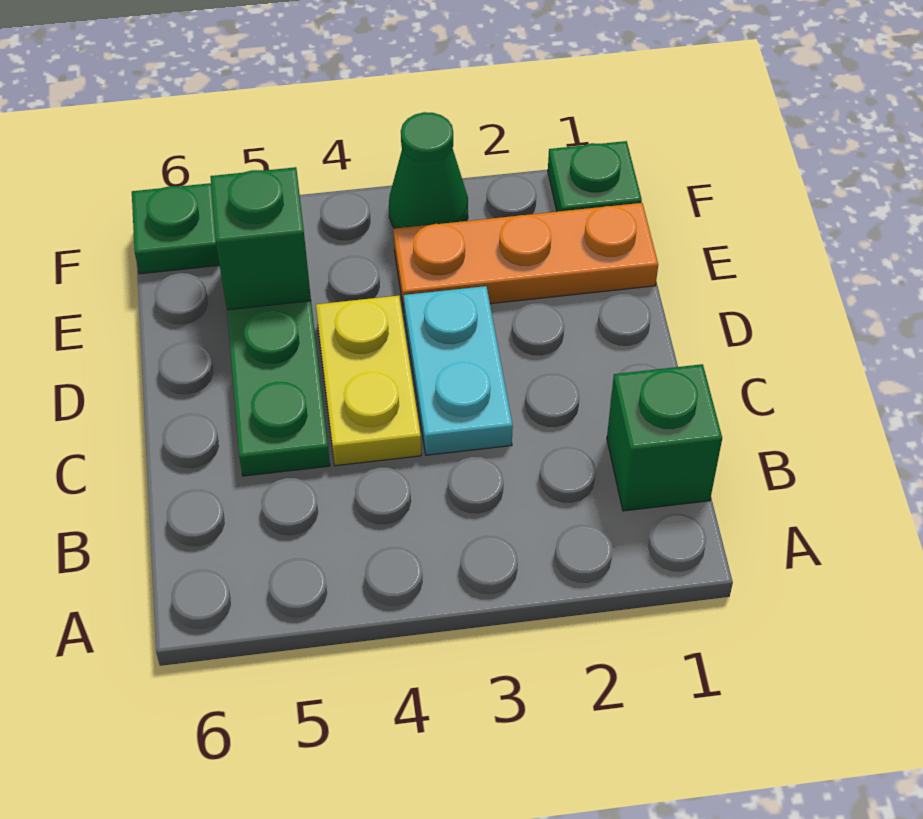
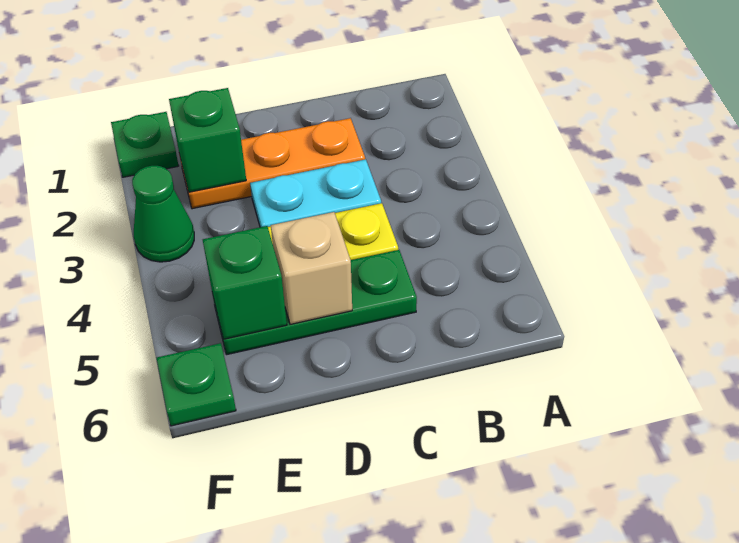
green 1x1 brick [607,364,722,511] -> green 1x1 brick moved to [169,88,246,192]
none -> tan 1x1 brick [271,212,352,324]
orange 1x3 plate [393,203,658,310] -> orange 1x3 plate turned to [180,118,365,209]

